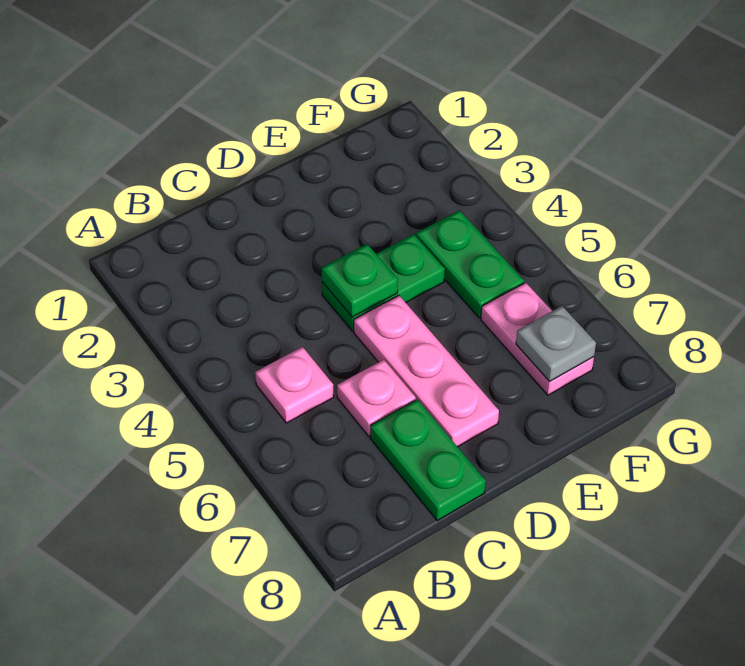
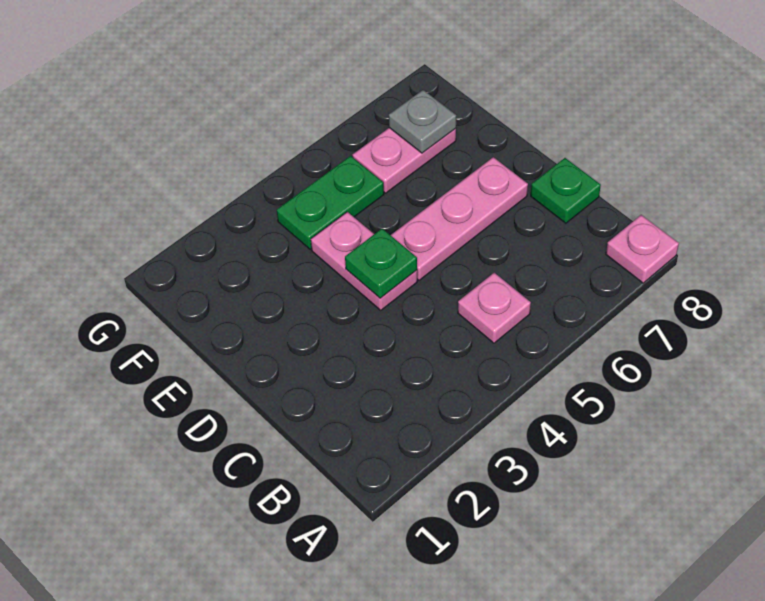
pink 1x1 plate [337,360,416,436] -> pink 1x1 plate moved to [606,215,679,283]
green 1x2 plate [370,399,486,521] -> green 1x1 plate [531,158,601,223]
green 1x2 plate [322,234,445,331] -> pink 1x2 plate [311,212,417,310]

